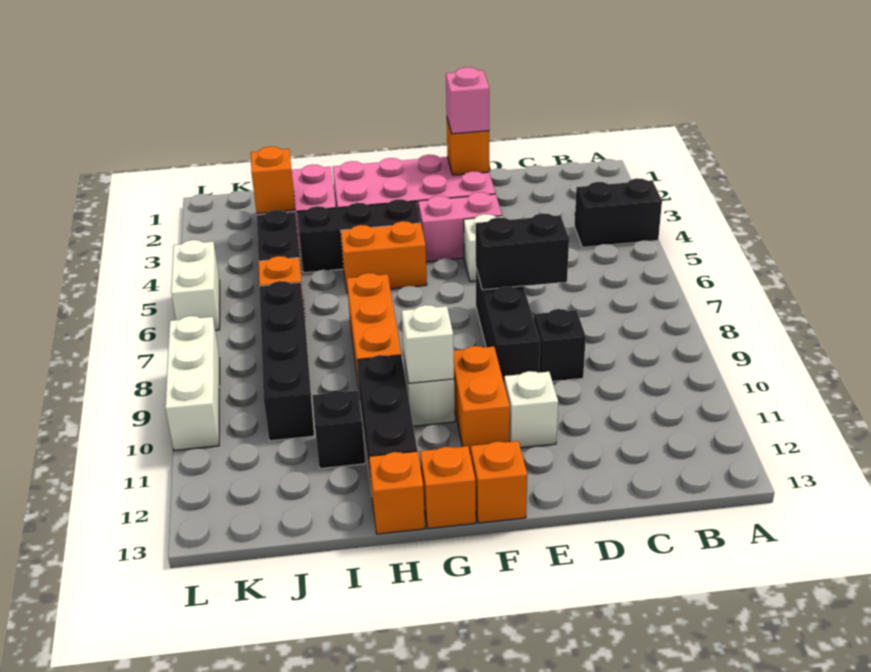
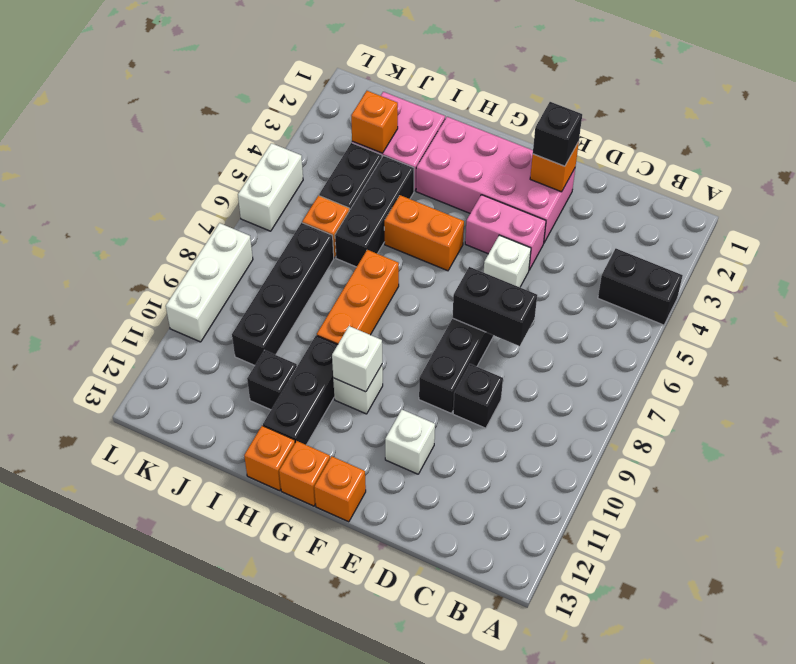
pink 1x1 brick [446,67,489,134] -> black 1x1 brick [533,102,582,166]
orange 1x2 brick [454,346,510,453] -> none
black 1x3 brick [297,199,421,273] -> black 1x3 brick turned to [335,156,414,267]

